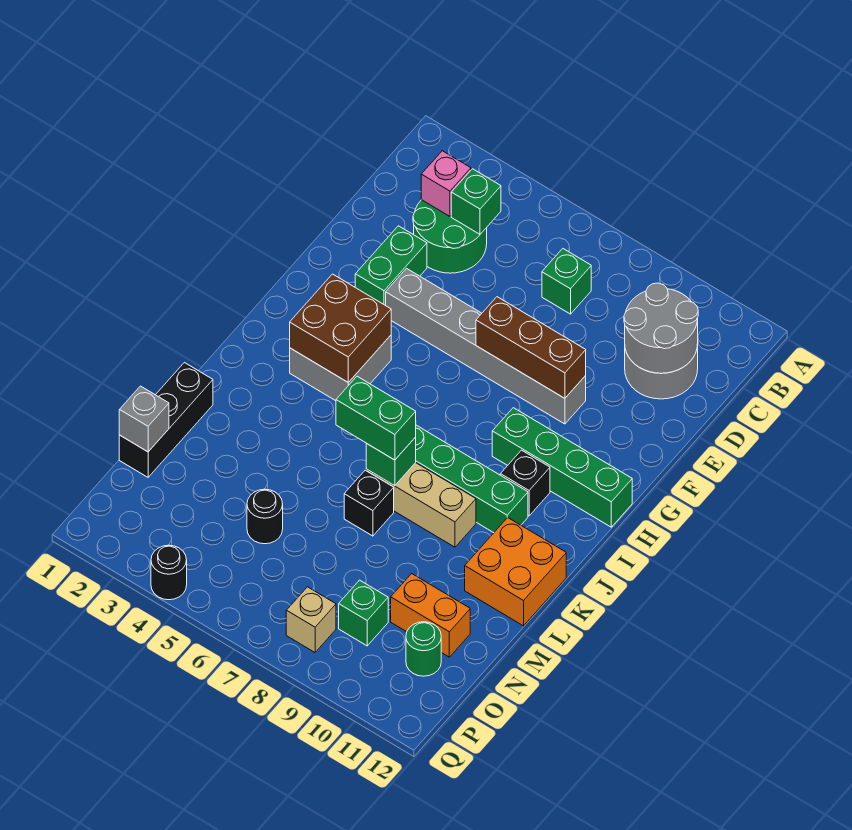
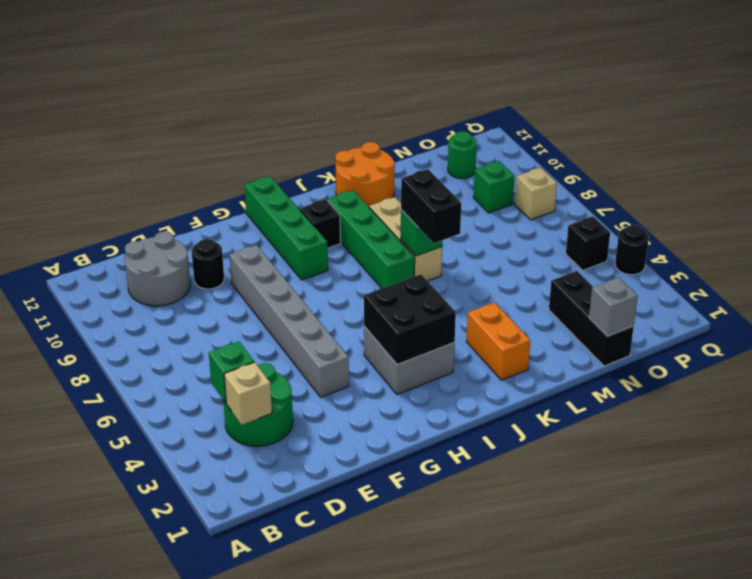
pink 1x1 brick [421,151,471,216] -> tan 1x1 brick [224,362,272,425]
green 1x1 brick [542,249,591,314] -> none
grey 2x2 round brick [624,283,698,373] -> none
green 1x2 brick [355,226,427,305] -> none
brown 1x3 brick [476,297,586,398] -> none
brown 2x2 brick [290,274,391,382] -> black 2x2 brick [364,274,456,365]
green 1x2 brick [336,376,416,460] -> black 1x2 brick [401,169,461,243]
orange 2x2 brick [465,518,566,626] -> orange 2x2 round brick [335,142,395,207]
black 1x3 brick [119,363,213,477] -> black 1x3 brick turned to [549,271,634,366]
black 1x1 brick [344,470,394,536] -> black 1x1 brick moved to [566,216,610,270]
black 1x1 round brick [247,489,283,544] -> black 1x1 round brick moved to [192,239,224,289]
orange 1x2 brick [391,574,470,657] -> orange 1x2 brick moved to [466,302,530,380]

